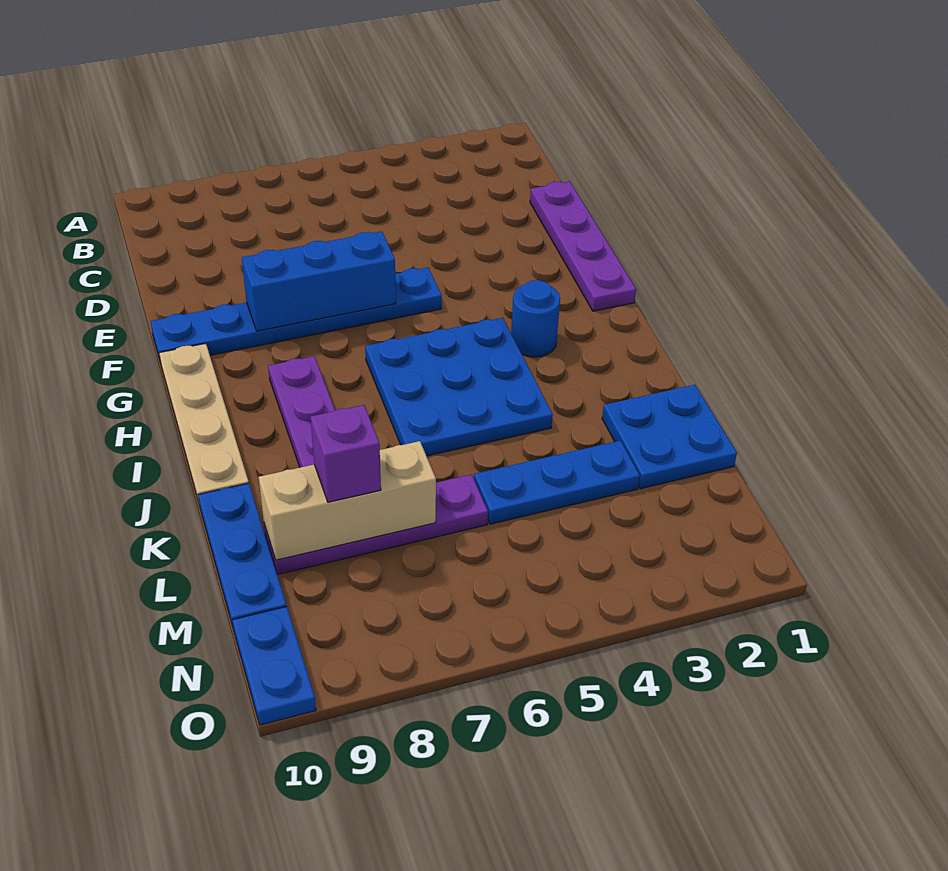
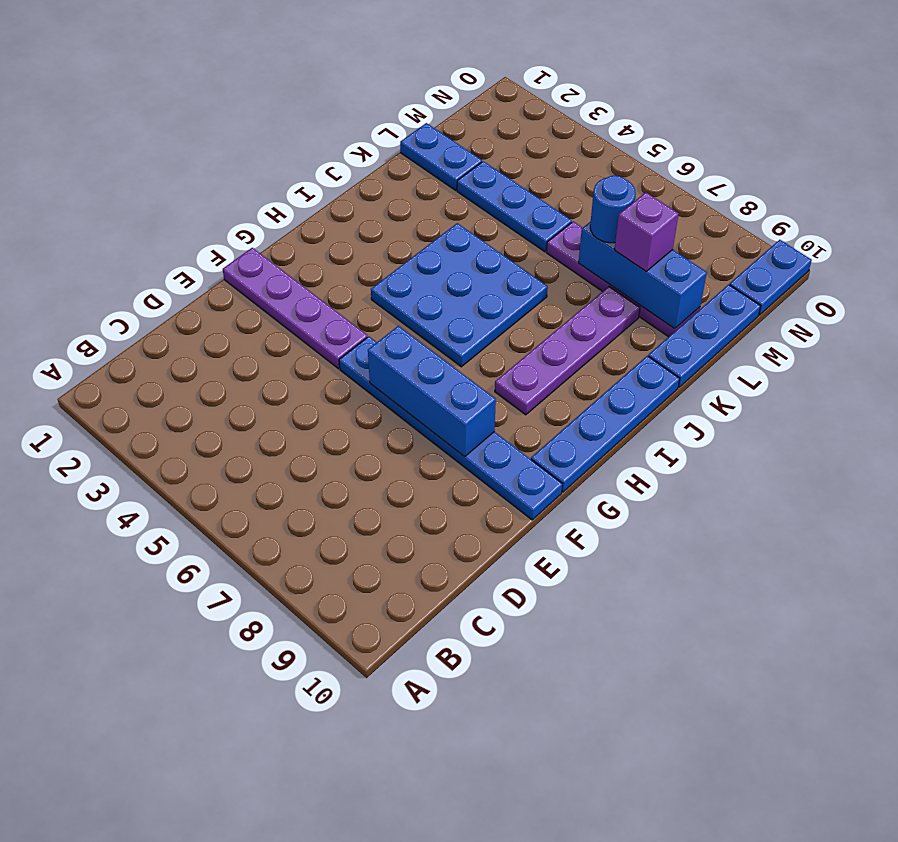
purple 1x4 plate [530,181,636,311] -> purple 1x4 plate turned to [223,248,367,369]
tan 1x4 plate [159,344,249,505] -> blue 1x4 plate [531,356,680,492]
blue 1x1 round brick [511,280,560,357] -> blue 1x1 round brick moved to [590,176,636,243]
blue 2x2 plate [602,385,737,489] -> blue 1x2 plate [400,123,482,190]
tan 1x3 brick [259,441,436,560] -> blue 1x3 brick [579,222,707,329]

